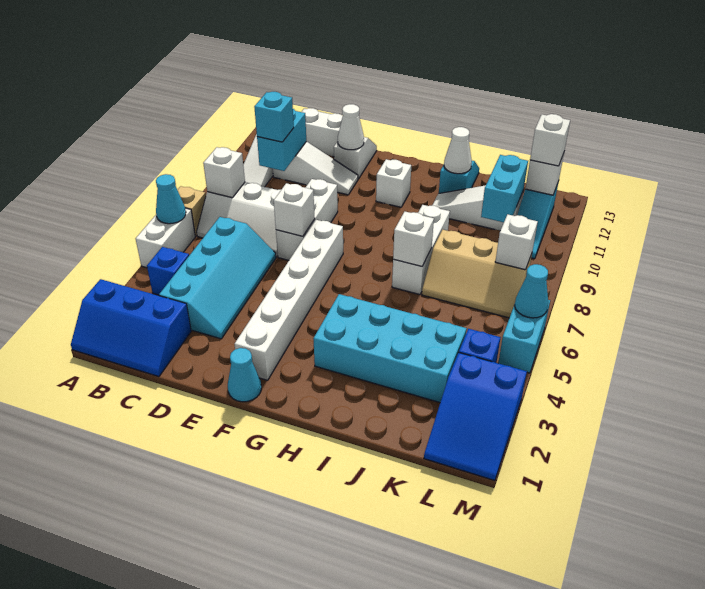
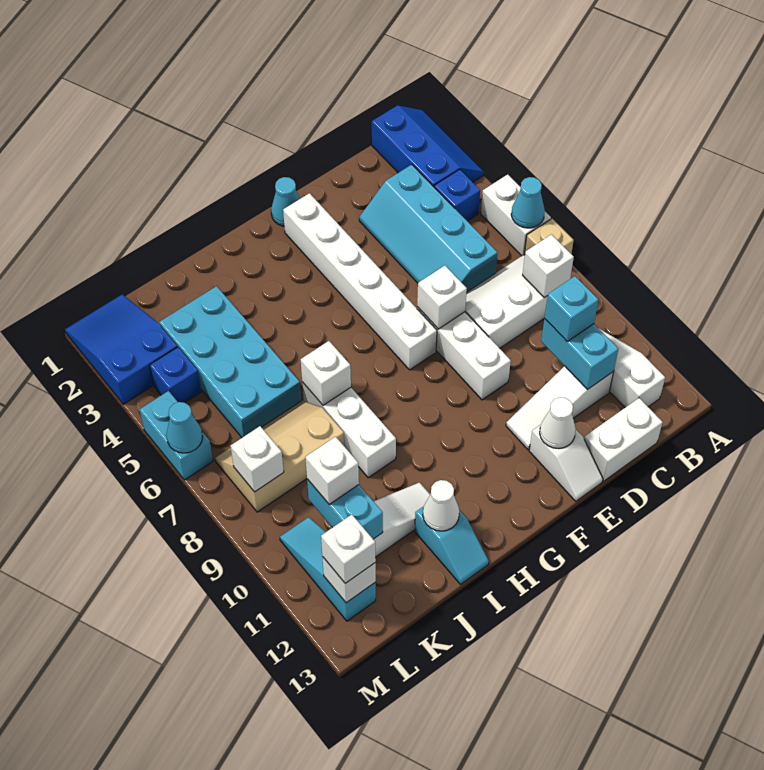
blue 2x3 slope [71,279,191,377] -> blue 2x3 slope turned to [372,105,483,187]
white 1x1 brick [376,159,411,207] -> white 1x1 brick moved to [305,437,359,505]
cyan 2x4 brick [313,294,467,403] -> cyan 2x4 brick turned to [159,286,301,438]

